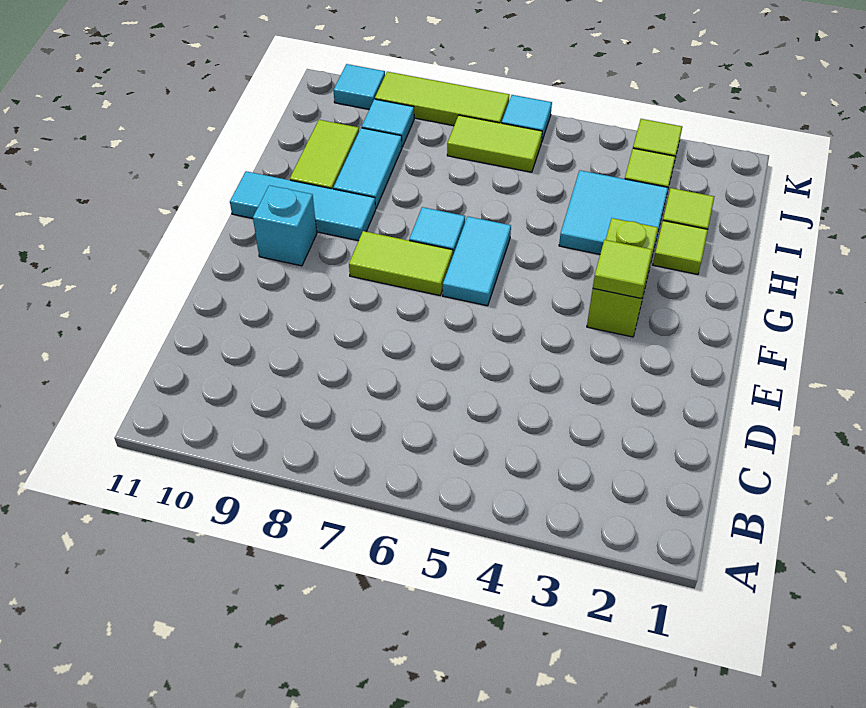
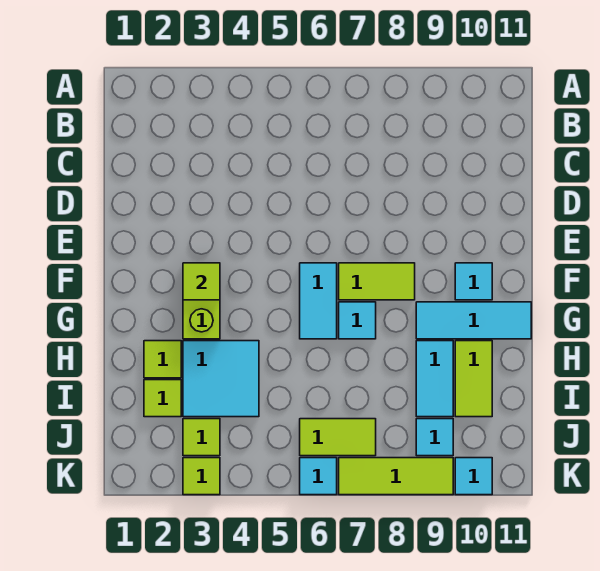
cyan 1x1 brick [253,185,317,266] -> cyan 1x1 tile [455,263,492,300]

